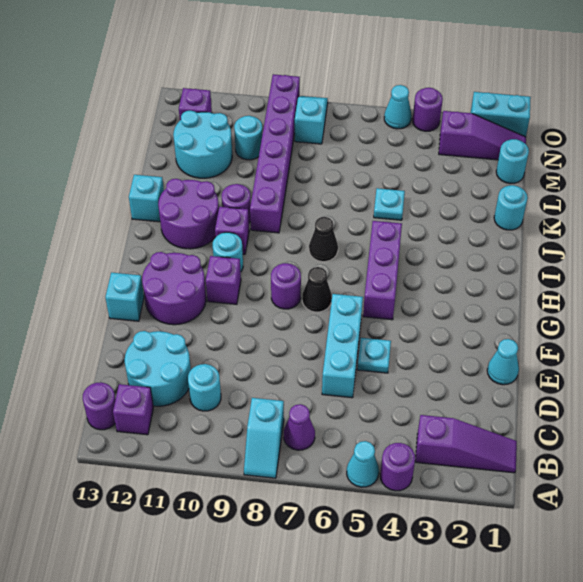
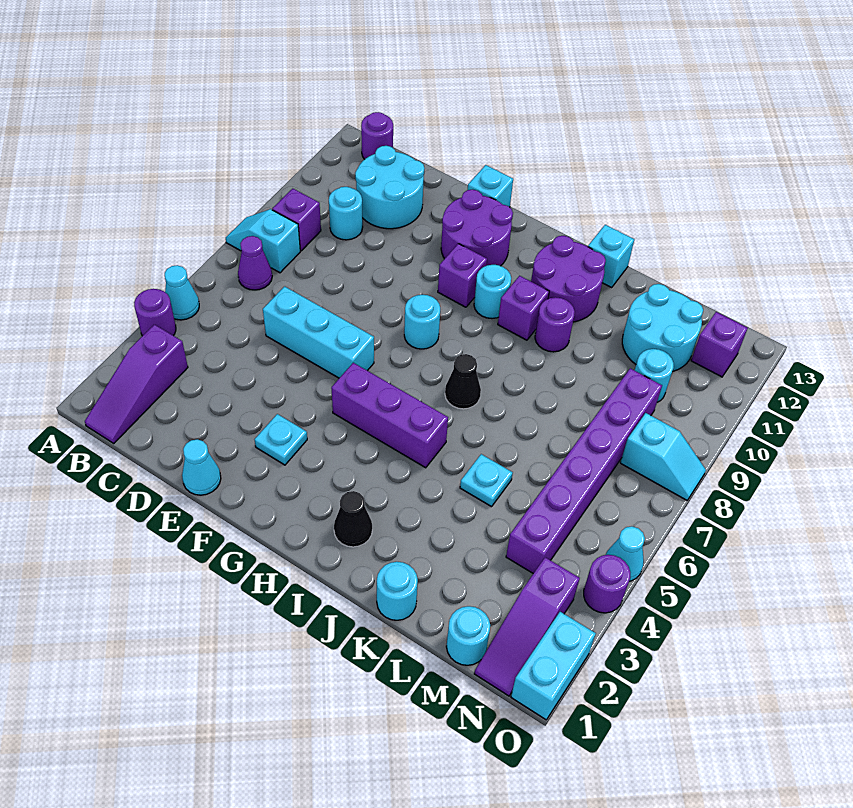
purple 1x1 brick [113,384,154,435] -> purple 1x1 brick moved to [272,189,321,251]
cyan 1x1 plate [357,338,391,373] -> cyan 1x1 plate moved to [255,414,307,465]
black 1x1 cone [302,267,332,312] -> black 1x1 cone moved to [334,491,372,547]
purple 1x1 round brick [271,263,301,309] -> cyan 1x1 round brick [404,295,440,349]
purple 1x6 brick [250,74,300,233] -> purple 1x6 brick turned to [506,368,662,574]

